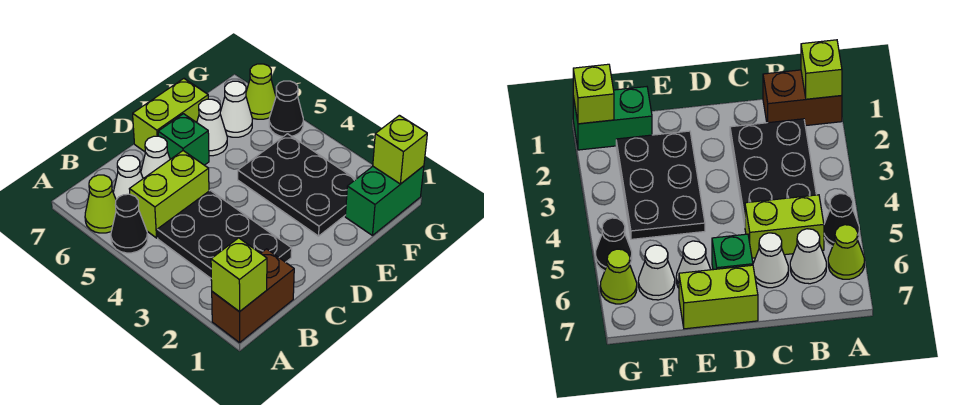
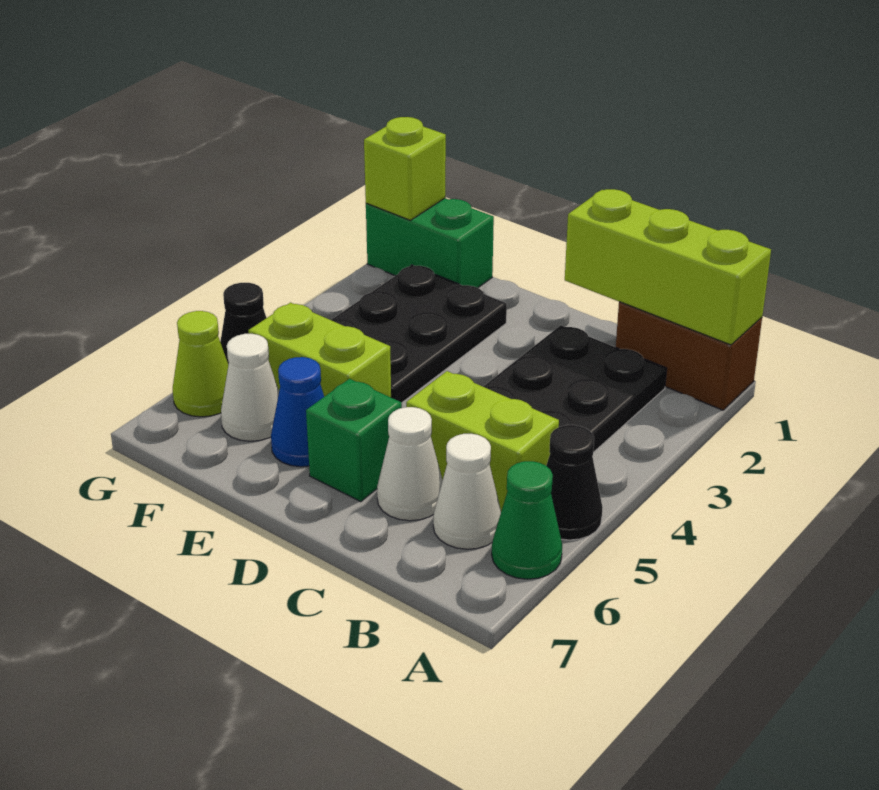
lime 1x1 brick [211,238,267,312] -> lime 1x3 brick [565,189,771,345]
lime 1x1 cone [85,175,116,233] -> green 1x1 cone [492,461,562,579]
lime 1x2 brick [133,79,208,152] -> lime 1x2 brick moved to [248,303,391,397]
white 1x1 cone [197,99,227,156] -> blue 1x1 cone [271,357,324,467]

